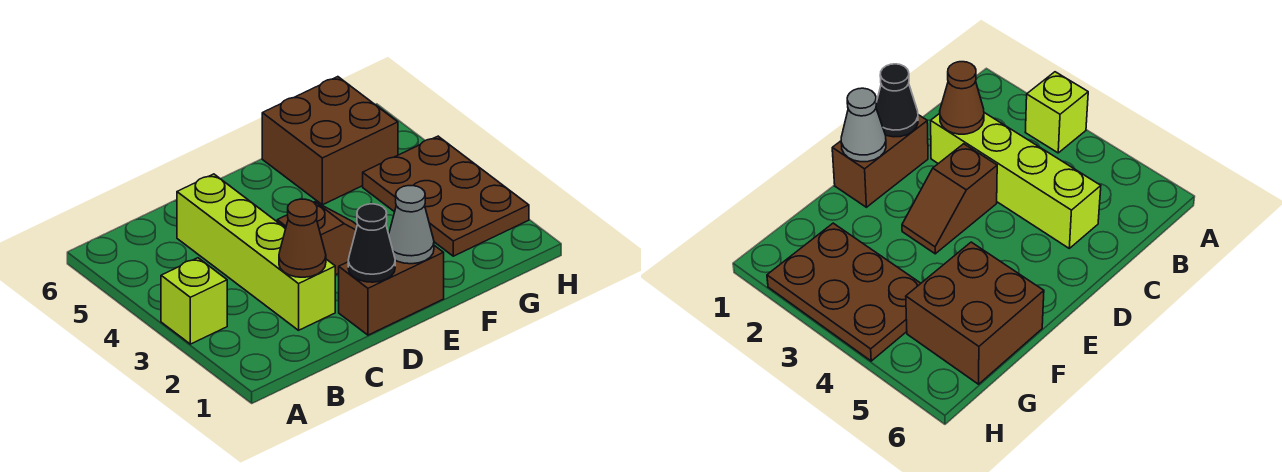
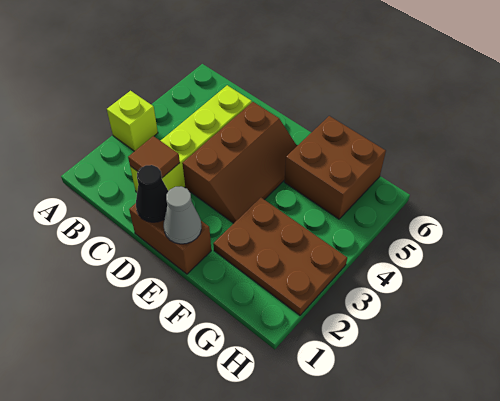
brown 1x1 cone [279,199,326,277] -> brown 1x1 tile [128,136,180,178]
brown 1x2 slope [277,202,357,275] -> brown 2x3 slope [182,102,297,223]
brown 2x3 plate [363,136,529,256] -> brown 2x3 plate turned to [213,198,347,315]

